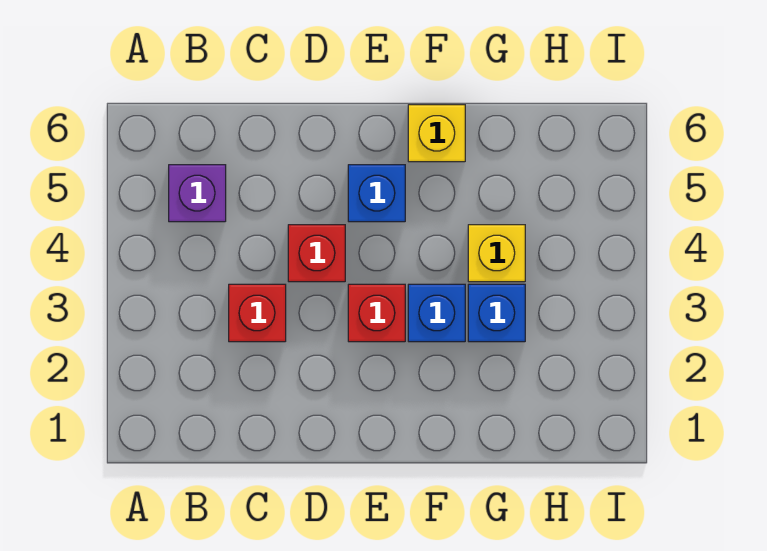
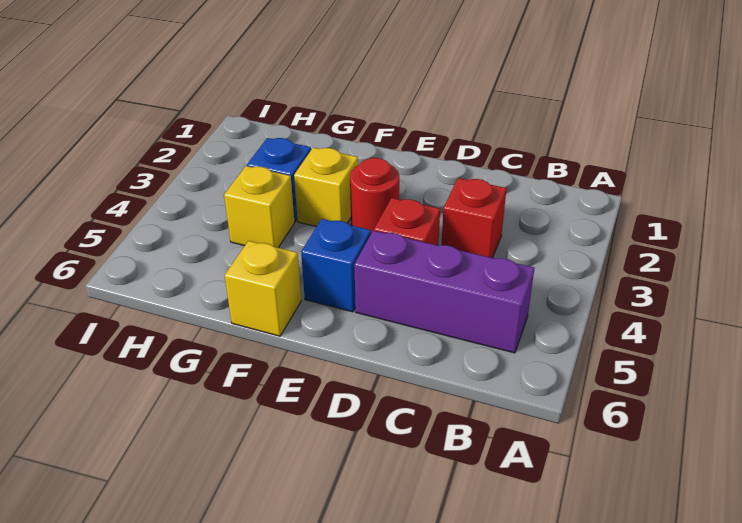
purple 1x1 brick [169,165,226,222] -> purple 1x3 brick [354,231,534,353]
red 1x1 brick [348,284,405,342] -> red 1x1 round brick [350,158,399,234]
blue 1x1 brick [408,284,465,342] -> yellow 1x1 brick [294,148,358,227]

